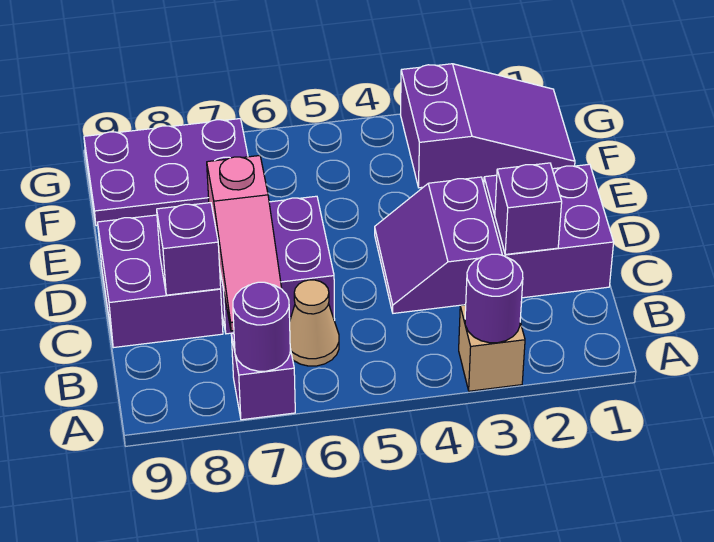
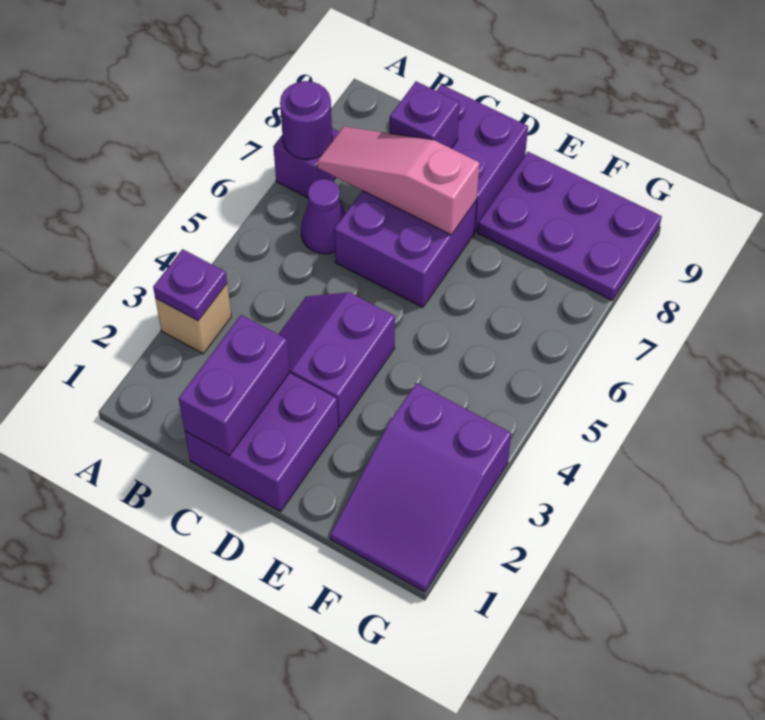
purple 1x1 round brick [465,254,523,343] -> purple 1x1 plate [153,249,227,321]
tan 1x1 cone [290,280,339,366] -> purple 1x1 cone [301,179,345,254]
purple 1x1 brick [495,163,562,254] -> purple 1x2 brick [179,315,290,455]
purple 2x2 slope [375,177,502,313] -> purple 2x2 slope turned to [279,292,395,427]
purple 2x3 plate [84,119,248,226] -> purple 2x3 plate turned to [478,152,662,300]

